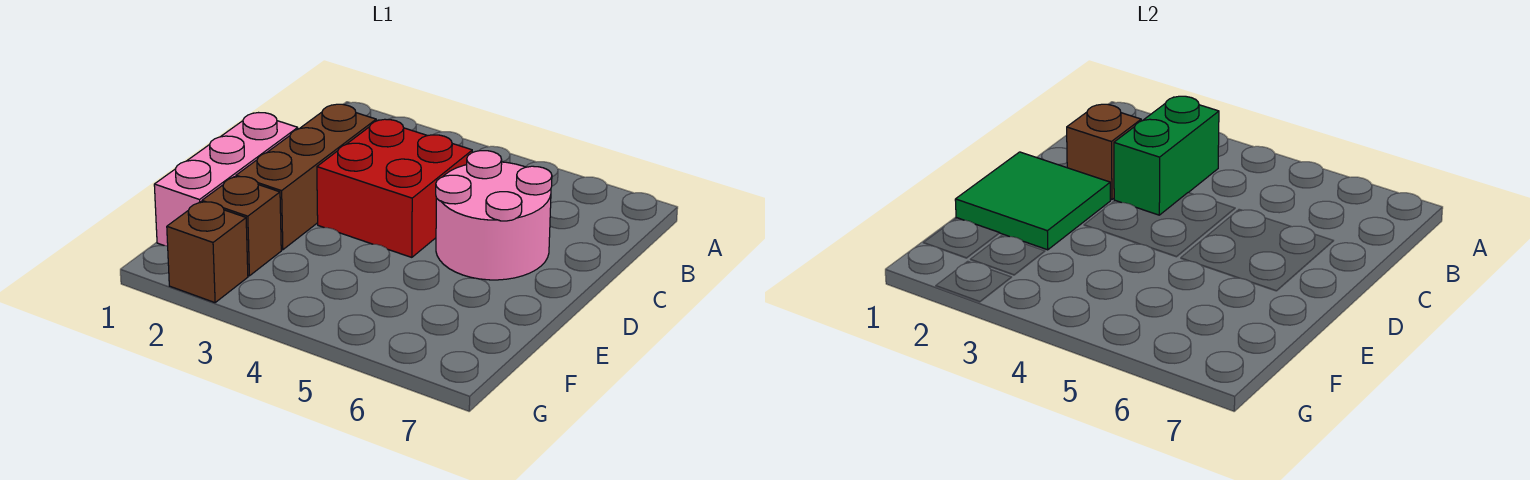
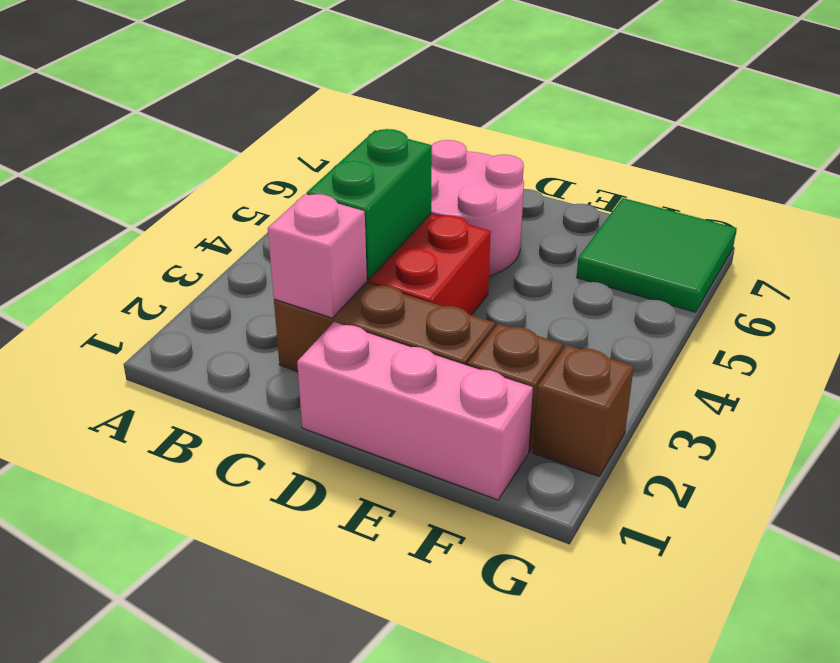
green 1x2 brick [1114,96,1219,215] -> green 1x2 brick turned to [307,129,432,280]
brown 1x1 brick [1067,104,1141,200] -> pink 1x1 brick [268,194,367,318]
green 2x2 tile [955,152,1110,250] -> green 2x2 tile moved to [576,198,737,312]

